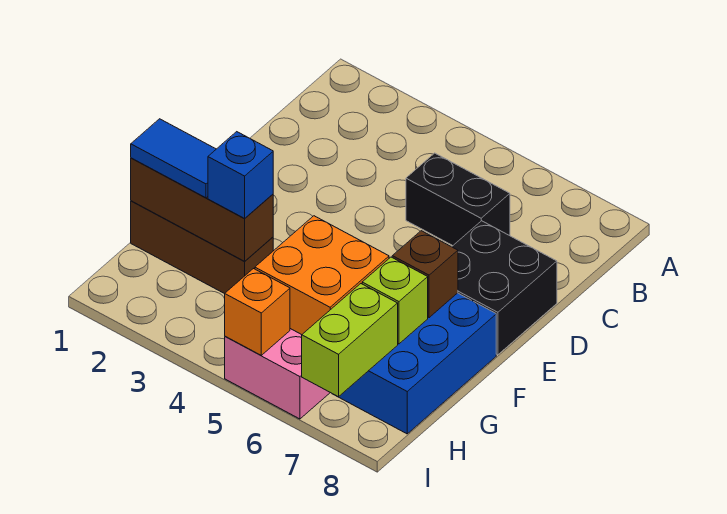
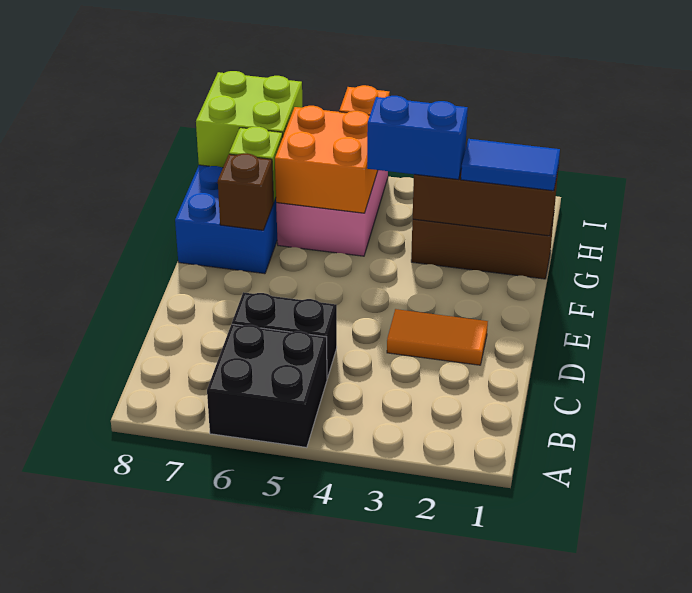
none -> orange 1x2 tile [387,309,488,365]
black 2x2 brick [452,221,557,355] -> black 2x2 brick moved to [207,324,327,448]
blue 1x1 brick [208,132,273,219] -> blue 1x2 brick [367,96,468,179]
lime 1x2 brick [302,284,398,397] -> lime 2x2 brick [196,71,302,168]

